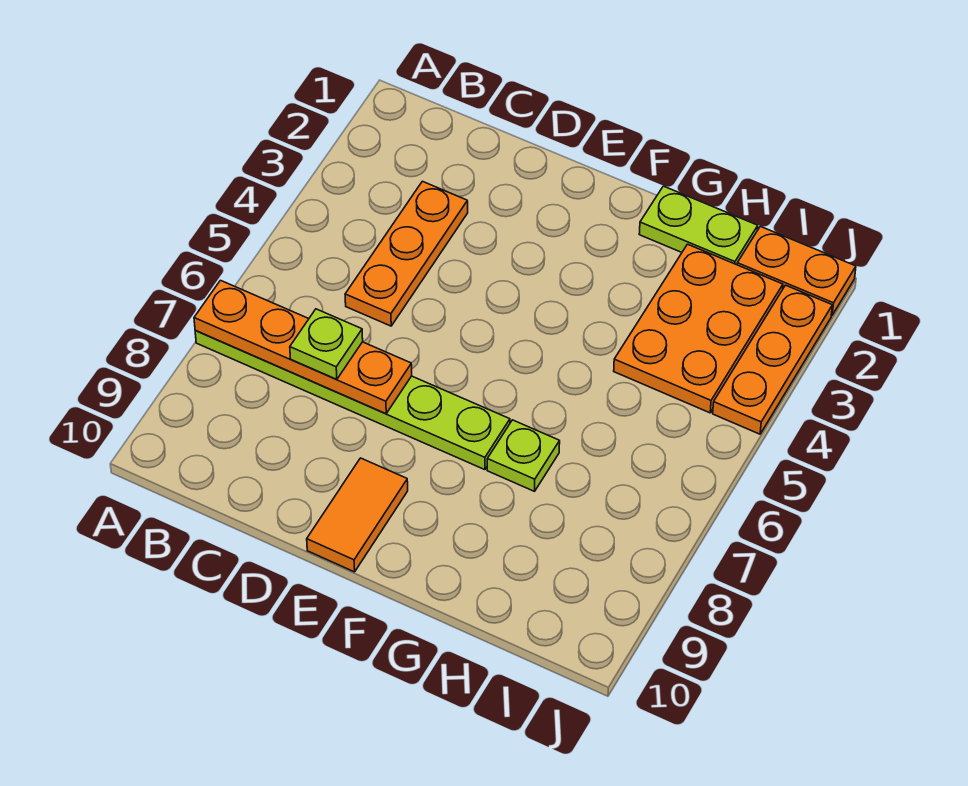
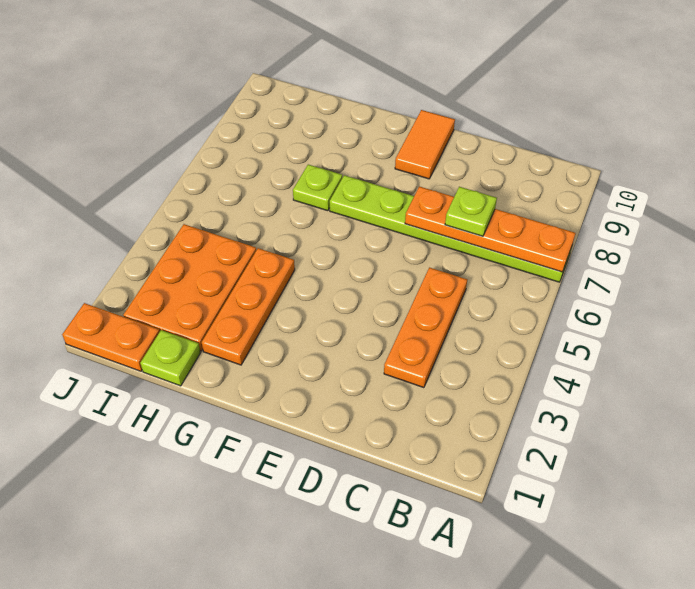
lime 1x2 plate [639,186,758,265] -> lime 1x1 plate [140,330,200,386]
orange 1x3 plate [713,285,832,434] -> orange 1x3 plate moved to [202,248,295,365]

